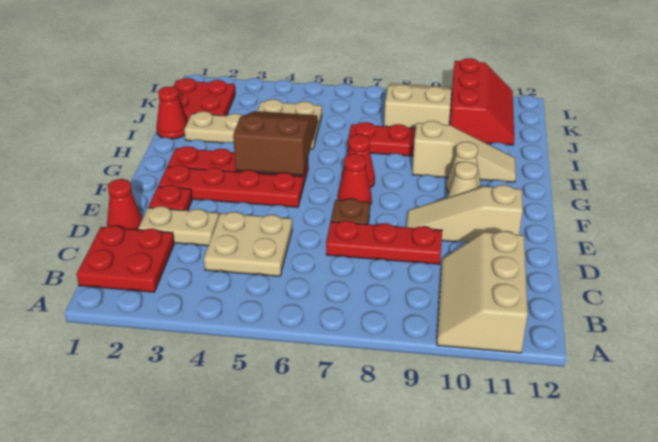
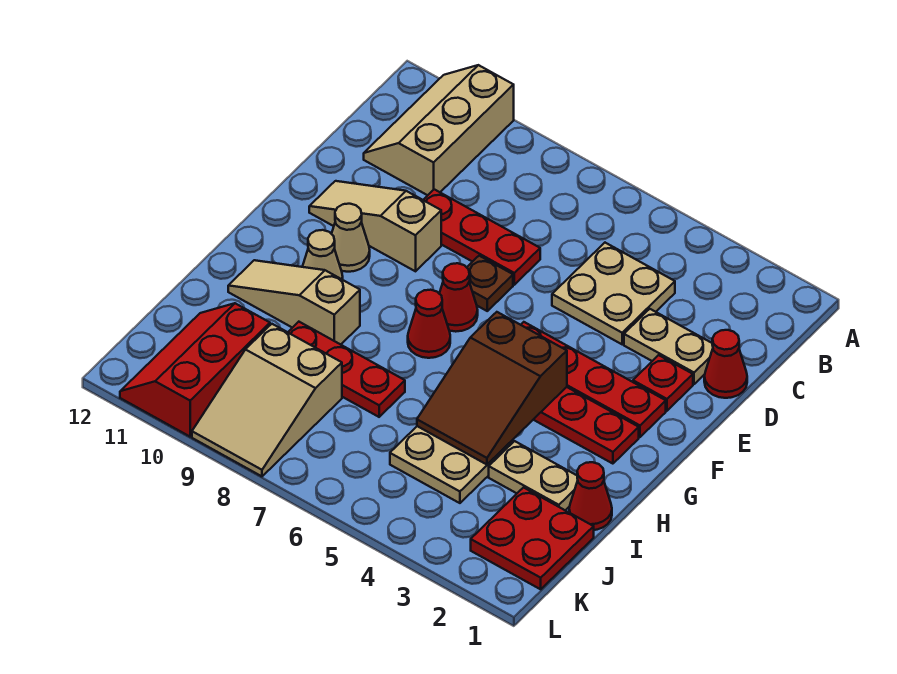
tan 2x3 slope [437,231,528,353] -> tan 2x3 slope turned to [364,65,514,195]
red 2x2 plate [77,226,174,292] -> none
tan 1x3 slope [406,185,523,243] -> tan 1x3 slope turned to [309,181,441,271]

